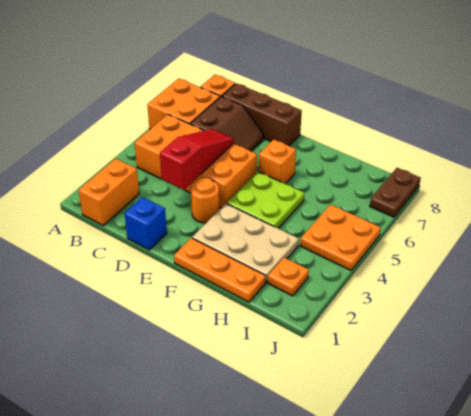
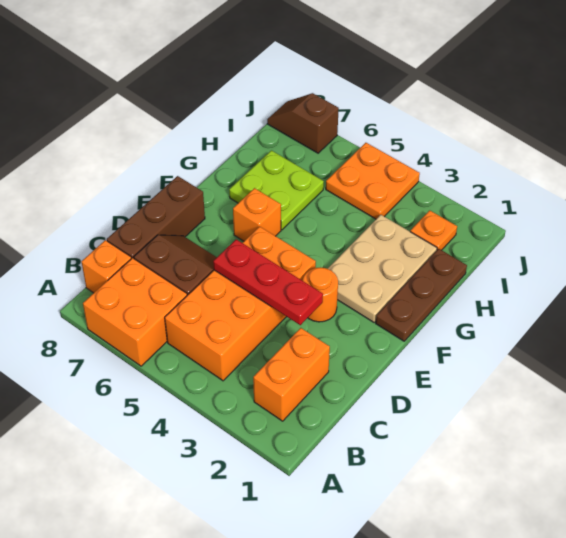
orange 1x2 brick [79,158,139,226] -> orange 1x2 brick turned to [253,328,330,421]
blue 1x1 brick [124,197,167,250] -> none
red 1x3 slope [160,129,234,190] -> red 1x3 plate [213,239,323,325]
orange 1x3 plate [174,238,266,302] -> brown 1x3 plate [376,249,467,341]
lime 2x2 plate [227,172,304,228] -> lime 2x2 plate moved to [229,151,324,230]
brown 1x2 plate [370,168,421,217] -> brown 1x2 slope [267,93,339,153]

